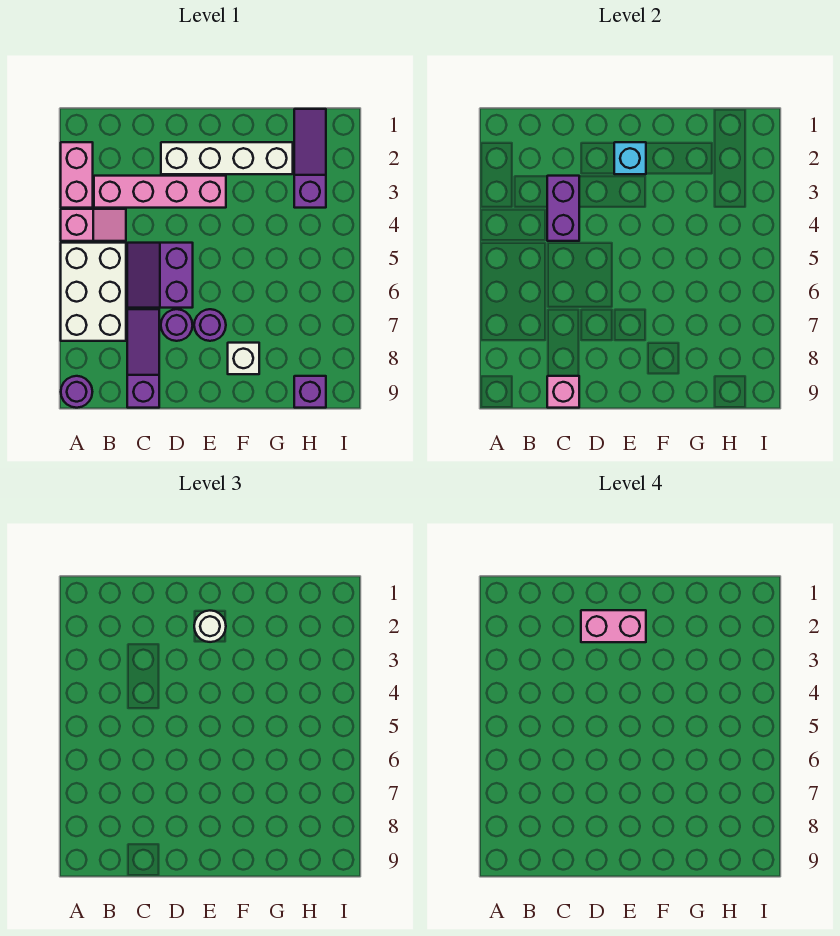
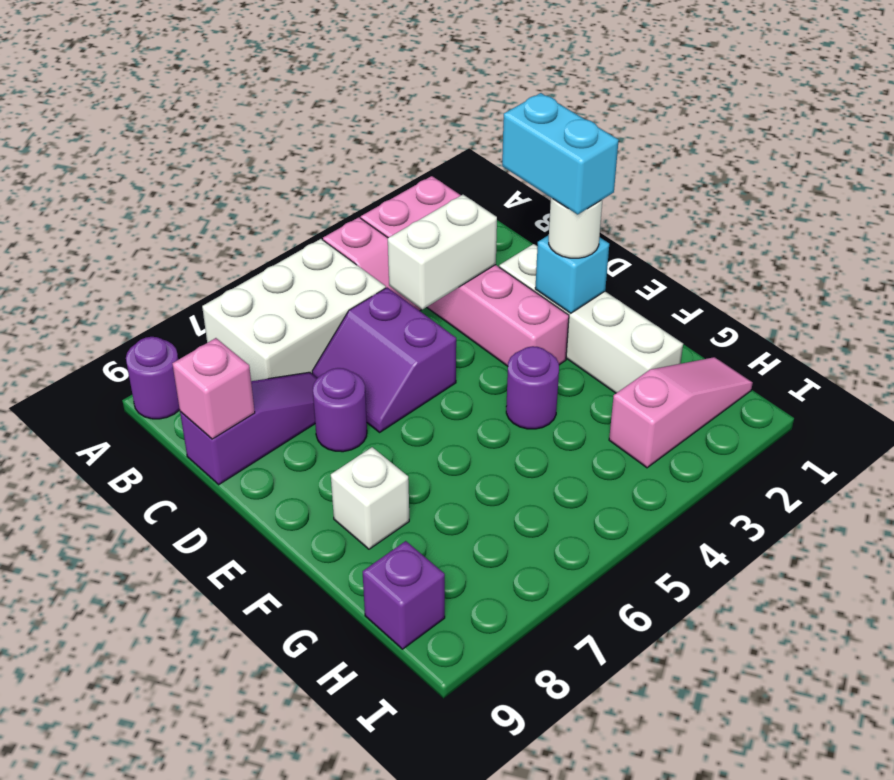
purple 1x2 brick [547,176,579,241] -> white 1x2 brick [388,195,497,309]
purple 2x2 slope [127,243,193,308] -> purple 2x2 slope turned to [312,287,456,432]
pink 1x2 brick [581,610,646,642] -> cyan 1x2 brick [502,93,619,214]
purple 1x1 round brick [194,309,226,341] -> purple 1x1 round brick moved to [506,346,559,429]
purple 1x3 slope [294,109,326,208] -> pink 1x3 slope [609,357,753,468]

